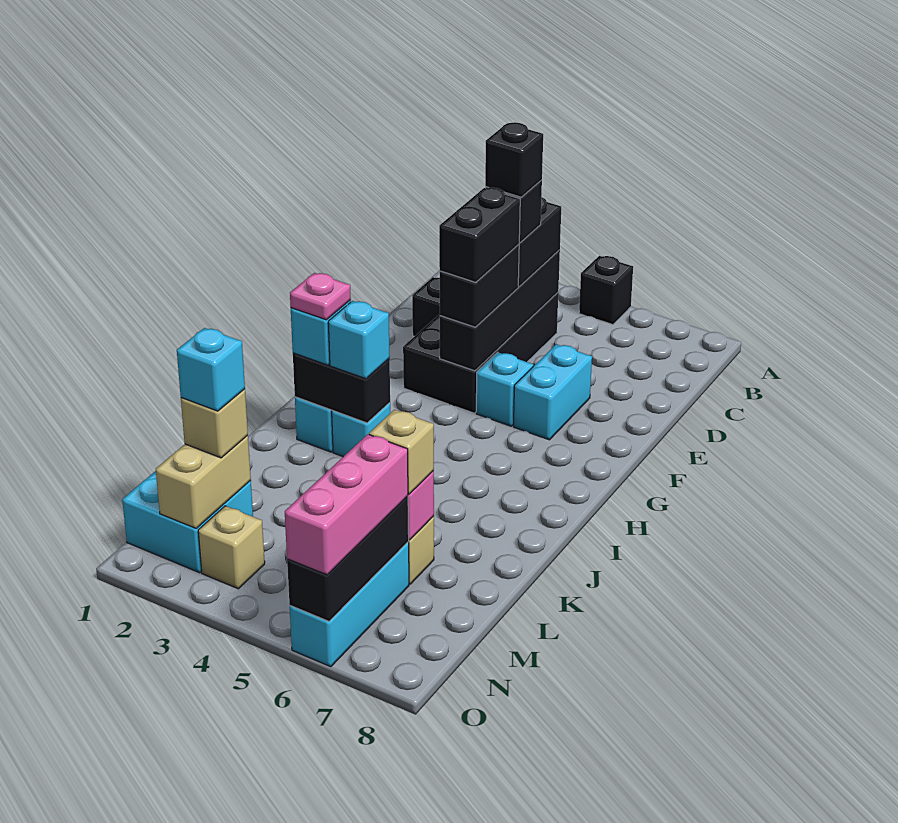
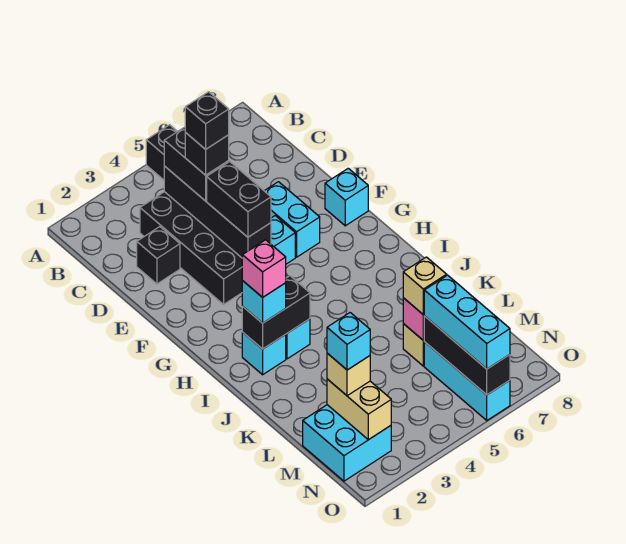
black 1x2 brick [439,188,520,282] -> none
pink 1x1 plate [290,273,351,320] -> pink 1x1 brick [242,240,286,297]
cyan 1x1 brick [328,301,390,379] -> cyan 1x1 brick moved to [325,168,368,226]
pink 1x3 brick [285,434,408,575] -> cyan 1x3 brick [424,275,510,369]
tan 1x1 brick [198,506,265,589] -> none

